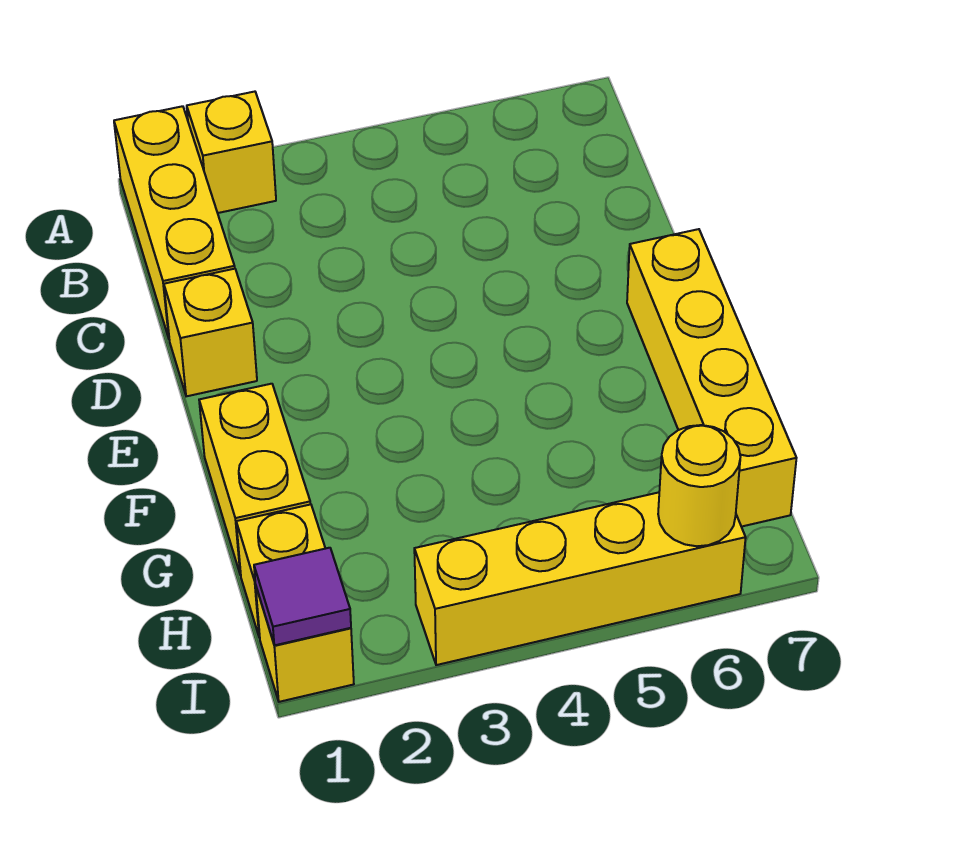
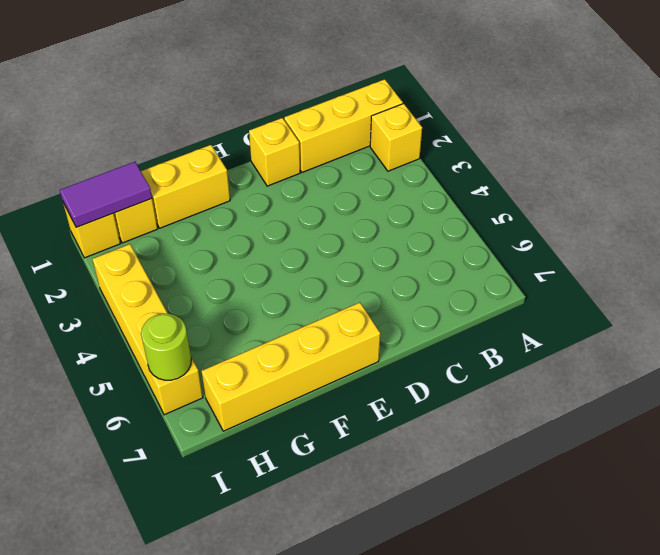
purple 1x1 tile [254,548,351,645] -> purple 1x2 tile [60,162,152,228]
yellow 1x1 round brick [658,425,740,546] -> lime 1x1 round brick [141,314,191,380]

